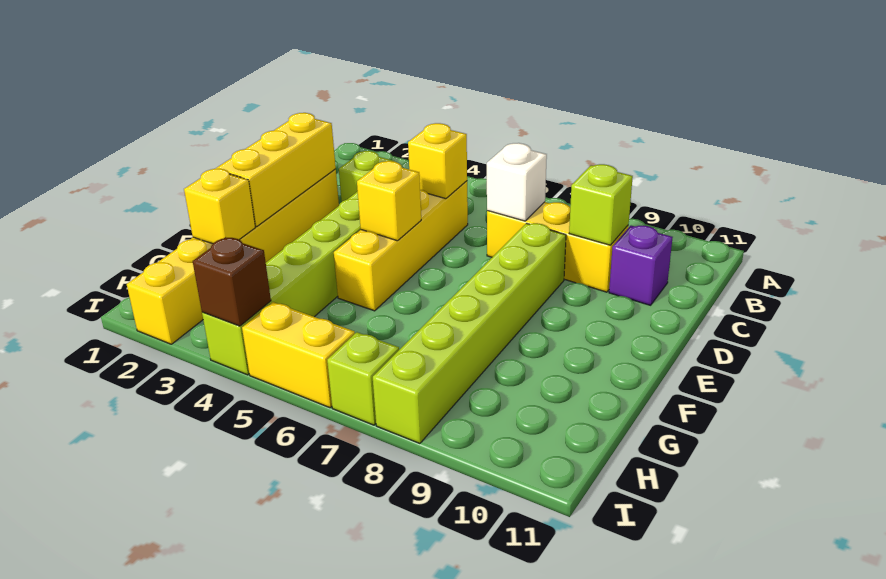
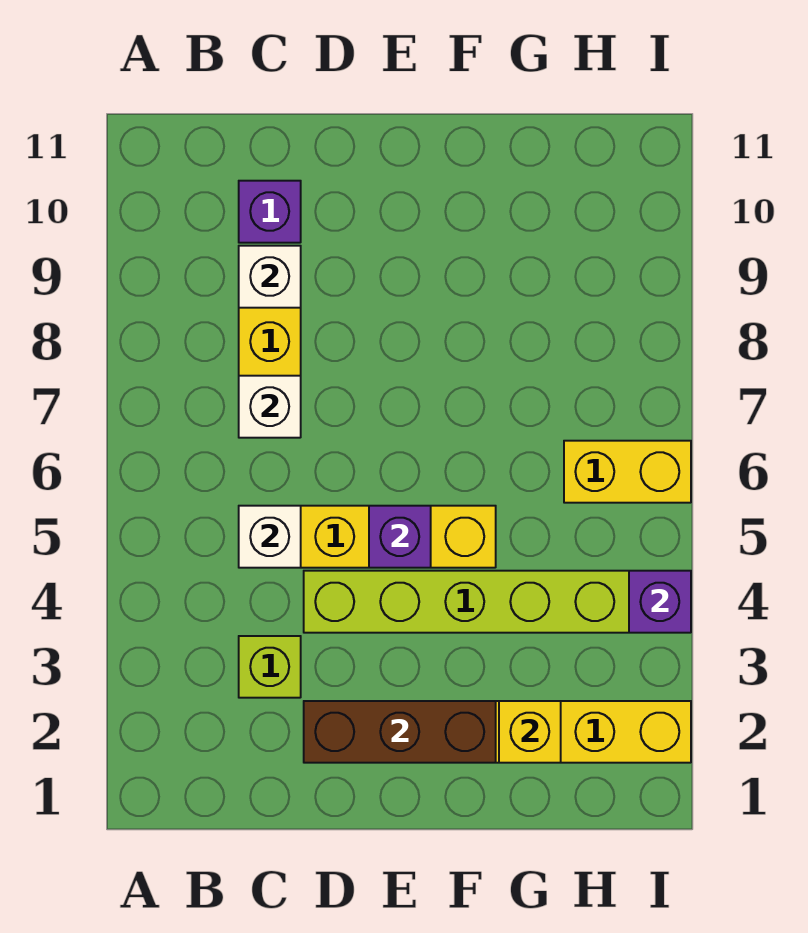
yellow 1x1 brick [408,123,467,199] -> white 1x1 brick [239,506,301,568]
lime 1x1 brick [569,164,633,245] -> white 1x1 brick [239,246,301,308]
yellow 1x3 brick [216,113,336,227] -> brown 1x3 brick [304,701,496,763]
lime 1x6 brick [373,223,566,443] -> none
yellow 1x1 brick [357,161,421,241] -> purple 1x1 brick [369,506,431,568]
brown 1x1 brick [193,237,271,326] -> purple 1x1 brick [629,571,691,633]
yellow 1x2 brick [242,302,355,408] -> yellow 1x2 brick turned to [564,441,691,503]
lime 1x1 brick [327,332,399,425] -> none

